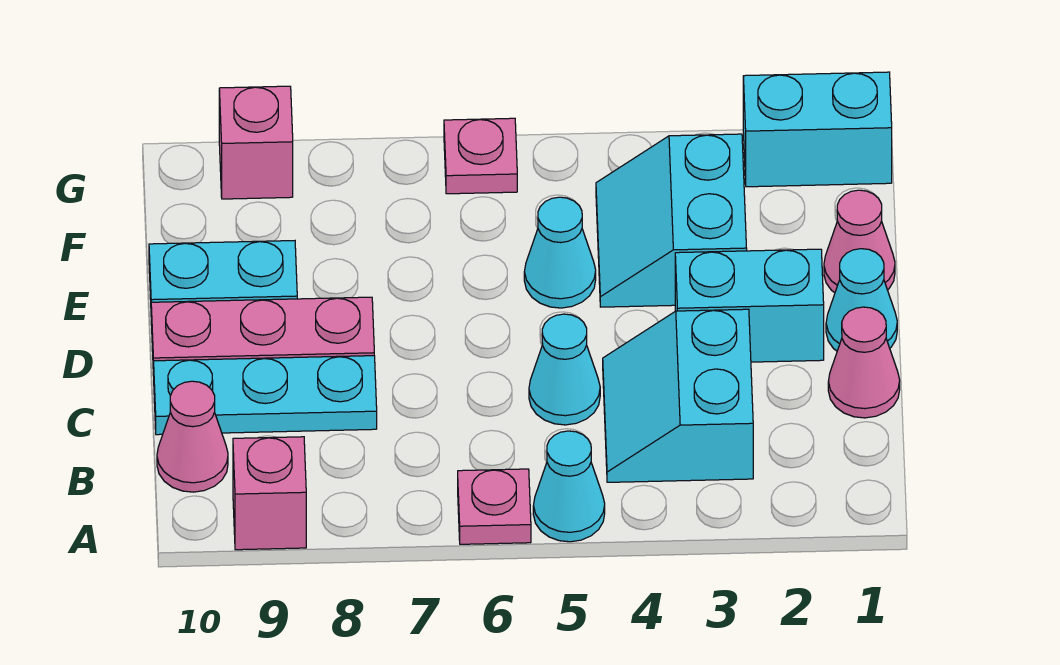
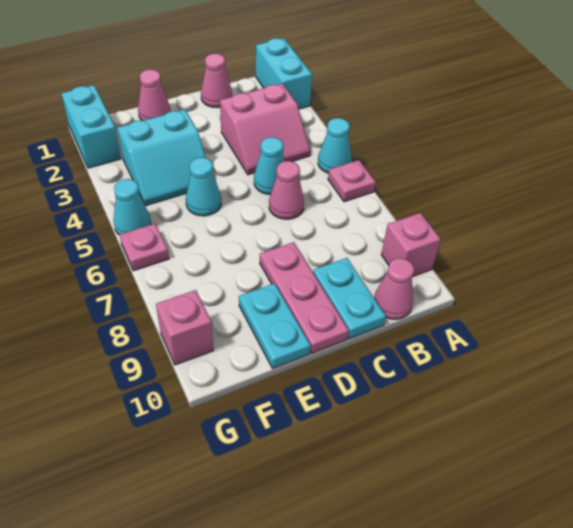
cyan 2x2 slope [603,309,753,482] -> pink 2x2 slope [220,84,310,175]
none -> pink 1x1 cone [269,161,304,219]
cyan 1x3 plate [154,356,377,435] -> cyan 1x2 plate [313,258,386,339]
cyan 1x1 cone [826,249,897,351] -> cyan 1x1 cone moved to [113,179,151,235]
cyan 1x2 brick [675,249,824,362] -> cyan 1x2 brick moved to [256,38,312,109]

